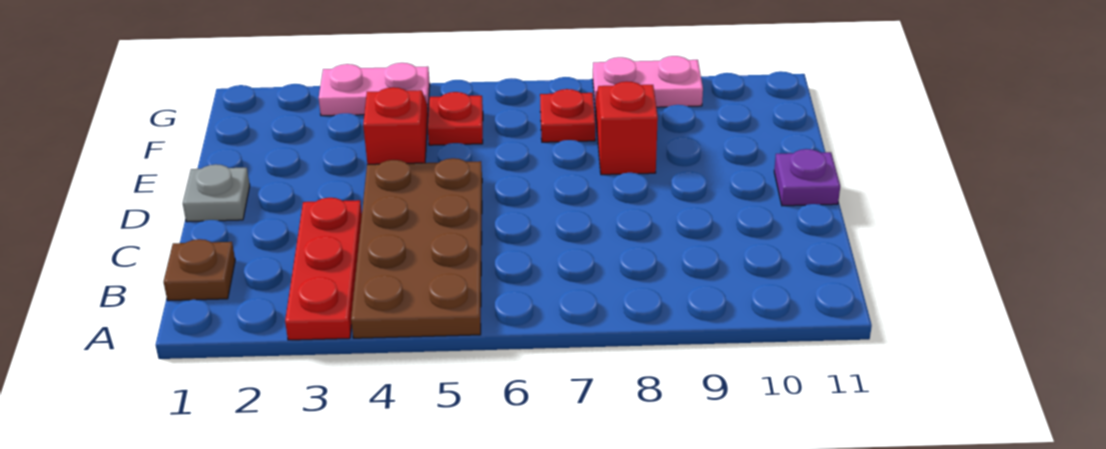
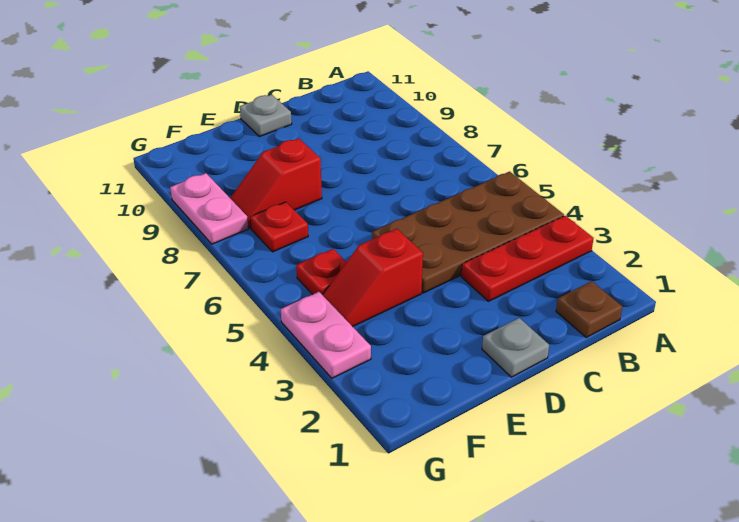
purple 1x1 plate [774,149,840,206] -> grey 1x1 plate [240,95,292,137]

